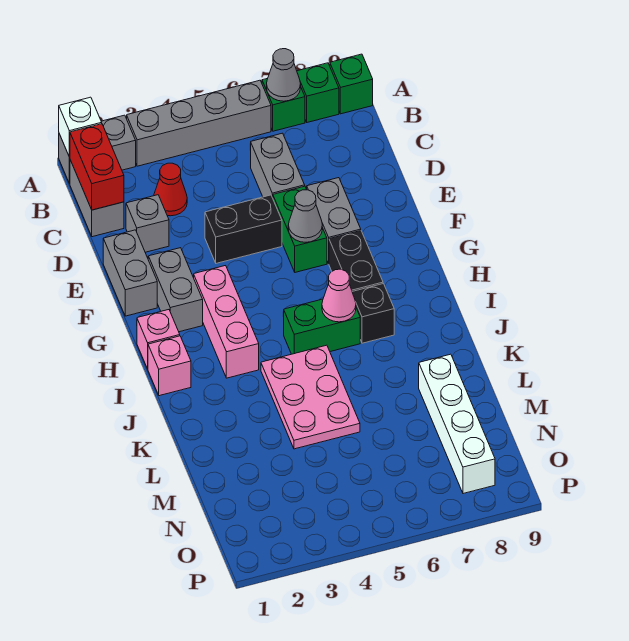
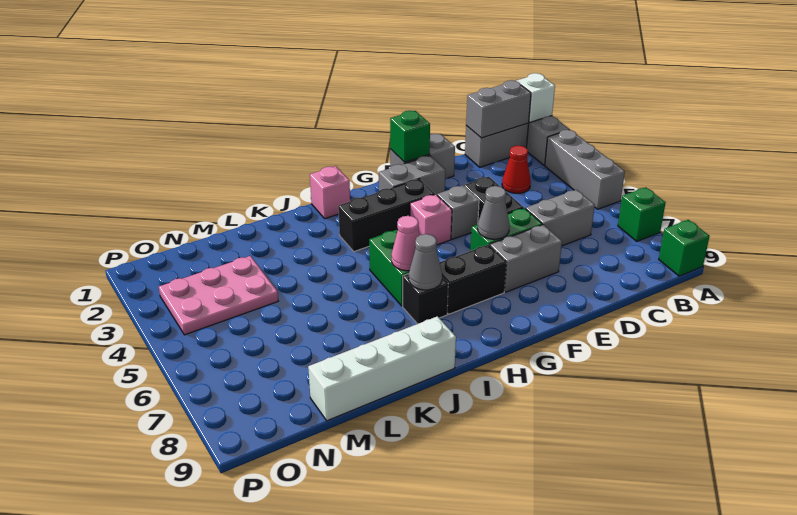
grey 1x4 brick [127,80,271,166] -> grey 1x3 brick [545,130,625,209]
grey 1x1 cone [267,49,301,101] -> grey 1x1 cone moved to [409,234,442,290]
green 1x1 brick [297,63,339,122] -> green 1x1 brick moved to [390,111,430,162]
red 1x2 brick [70,124,124,210] -> grey 1x2 brick [466,80,531,138]
grey 1x1 brick [126,195,169,252] -> grey 1x1 brick moved to [437,185,479,239]
pink 1x3 brick [194,266,259,378] -> black 1x3 brick [338,179,435,251]
pink 1x1 brick [137,310,180,369] -> pink 1x1 brick moved to [410,194,452,245]
pink 2x3 plate [261,345,360,449] -> pink 2x3 plate moved to [159,256,278,335]
white 1x4 brick [419,354,495,494] -> white 1x4 brick moved to [308,316,456,421]

